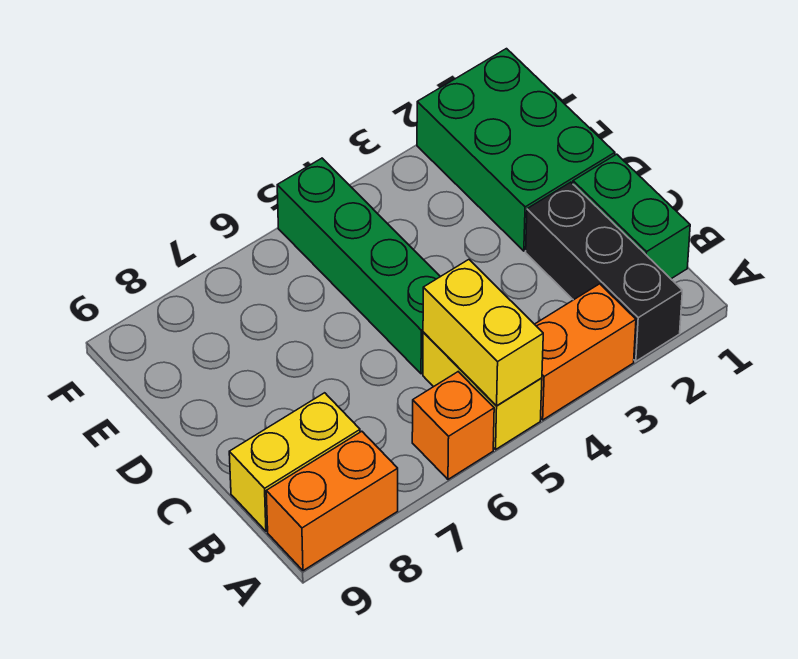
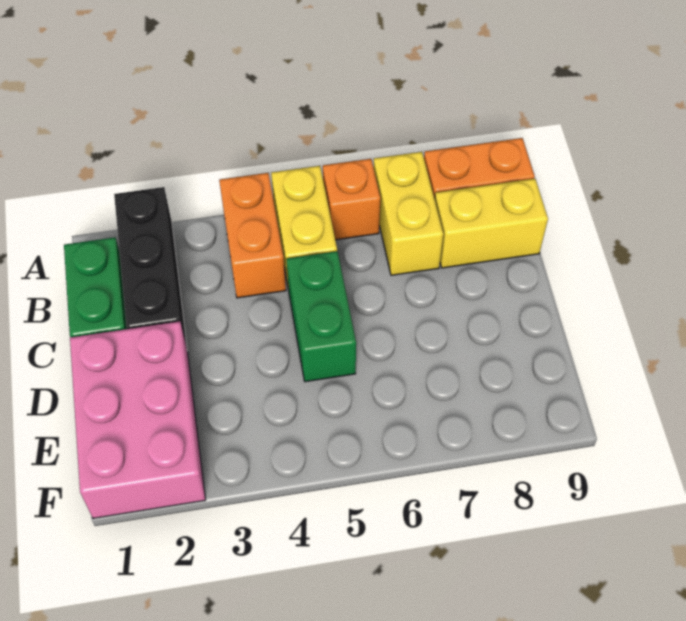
orange 1x2 brick [535,284,636,420] -> orange 1x2 brick turned to [219,173,286,298]
yellow 1x2 brick [423,260,543,406] -> yellow 1x2 brick moved to [373,152,443,275]
green 1x4 brick [277,158,440,374] -> green 1x2 brick [286,251,356,382]
green 2x3 brick [417,49,615,251] -> pink 2x3 brick [70,321,205,518]

